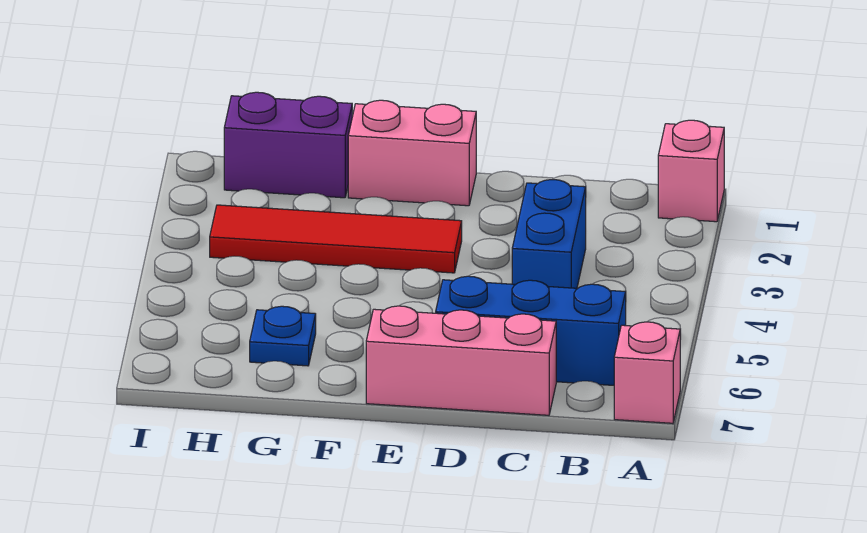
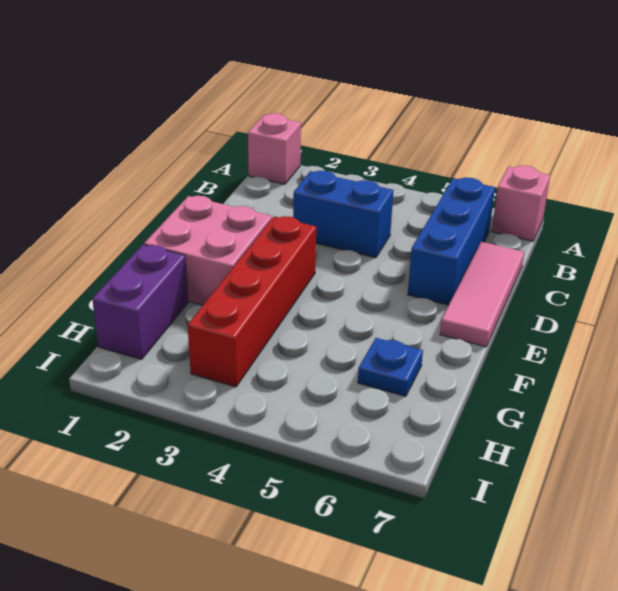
pink 1x3 brick [366,306,556,415] -> pink 1x3 tile [440,242,524,347]
pink 1x2 brick [348,100,476,206] -> pink 2x2 brick [144,196,272,305]
red 1x4 tile [210,205,462,273] -> red 1x4 brick [188,216,316,387]

